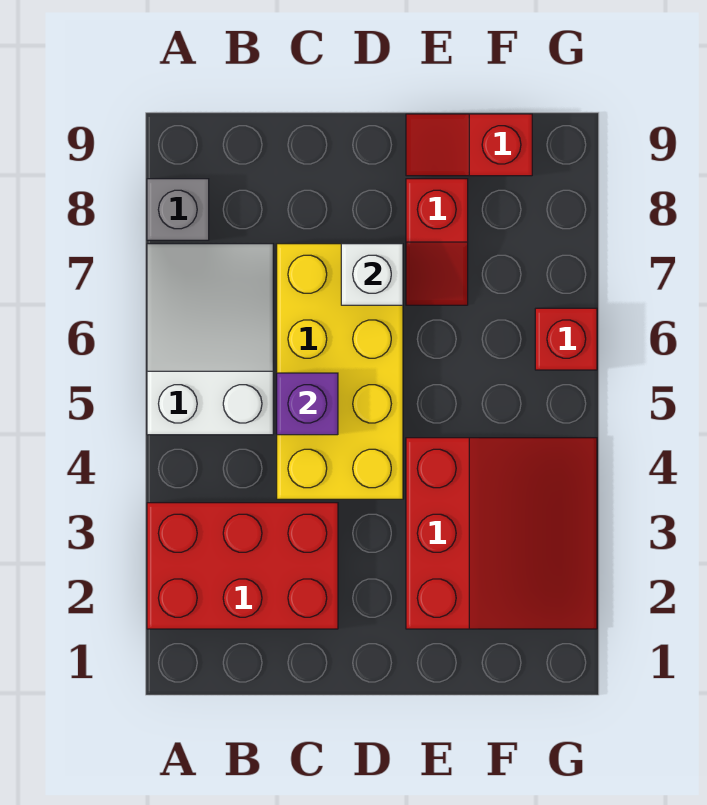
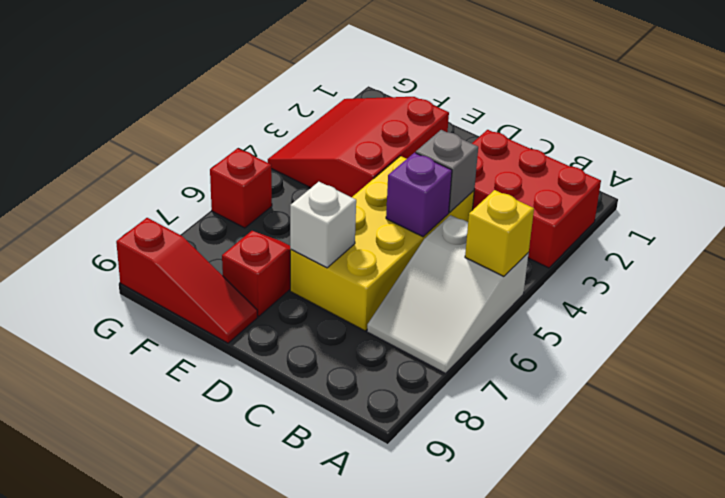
none -> yellow 1x1 brick [465,190,534,276]
grey 1x1 brick [147,179,209,240] -> grey 1x1 brick moved to [416,130,478,212]
red 1x2 slope [406,114,532,176] -> red 1x3 slope [116,218,258,343]

